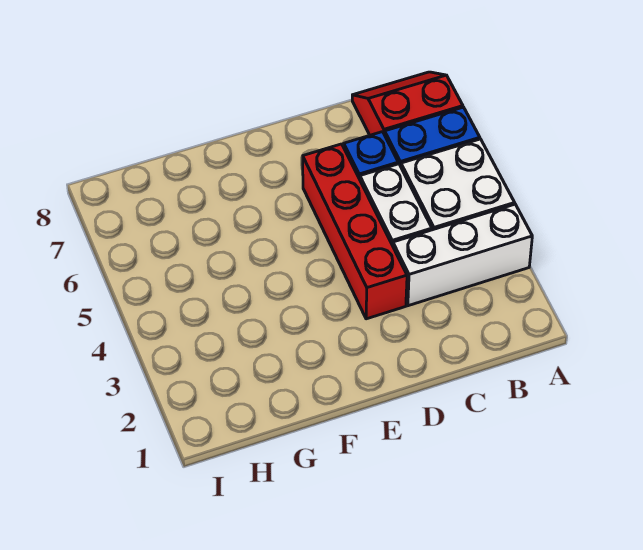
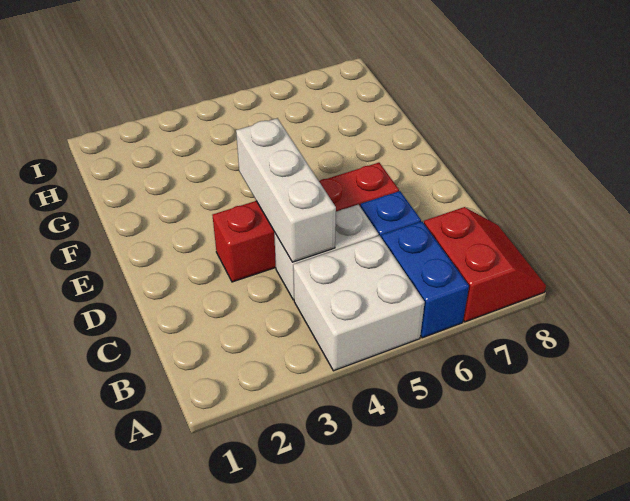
white 1x3 brick [393,204,532,306] -> white 1x3 brick moved to [236,118,336,262]

